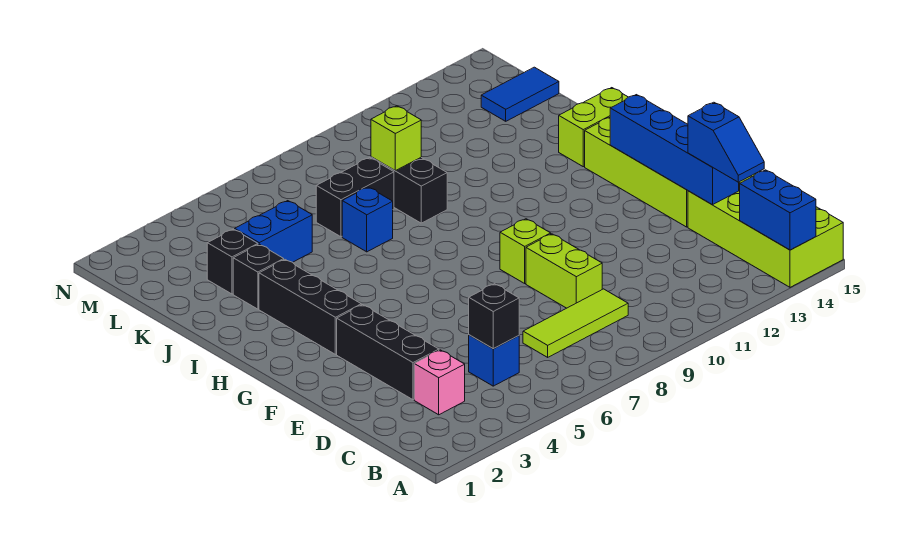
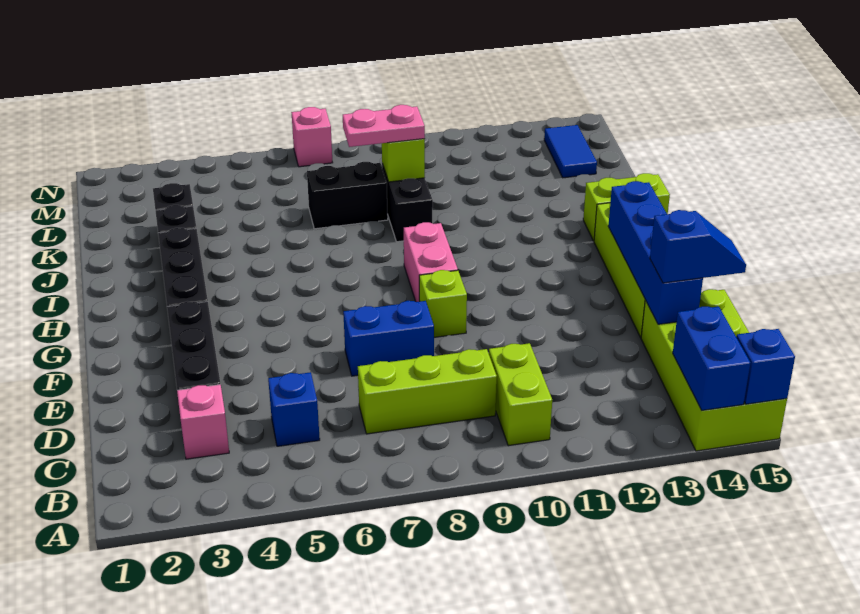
black 1x1 brick [469,284,519,349] -> none
lime 1x3 tile [523,289,628,357] -> lime 1x3 brick [358,349,497,434]
blue 1x2 slope [688,102,764,182] -> blue 1x2 slope turned to [650,210,746,283]
lime 1x2 brick [526,234,602,308] -> lime 1x2 brick moved to [489,343,552,446]
none -> pink 1x2 brick [404,222,458,302]
blue 1x1 brick [342,187,393,252] -> blue 1x1 brick moved to [736,329,795,404]
blue 1x2 brick [235,201,312,262] -> blue 1x2 brick moved to [343,301,434,376]
none -> pink 1x2 plate [343,105,425,147]
blue 1x2 tile [481,67,559,121] -> blue 1x2 tile turned to [544,125,597,178]
none -> pink 1x1 brick [291,107,333,167]

